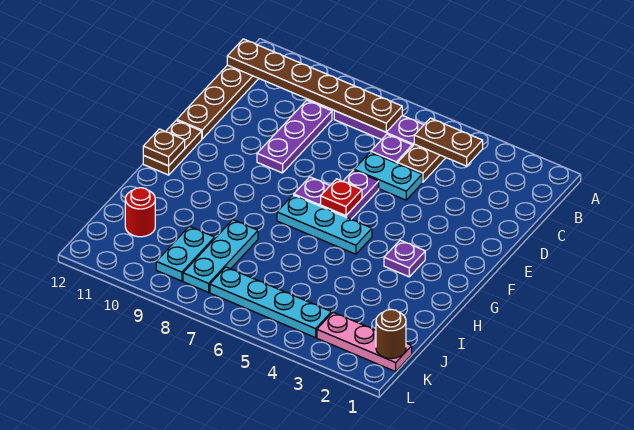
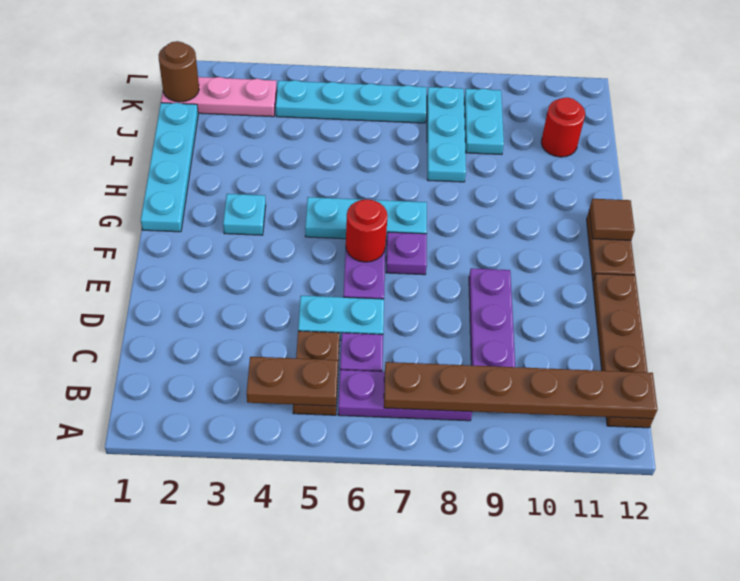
red 1x1 plate [321,179,362,216] -> red 1x1 round brick [346,199,388,262]
none -> cyan 1x4 plate [141,103,198,232]
purple 1x1 plate [384,240,425,277] -> cyan 1x1 plate [223,194,266,235]
brown 1x1 plate [143,129,185,166] -> brown 1x1 tile [589,199,635,240]

